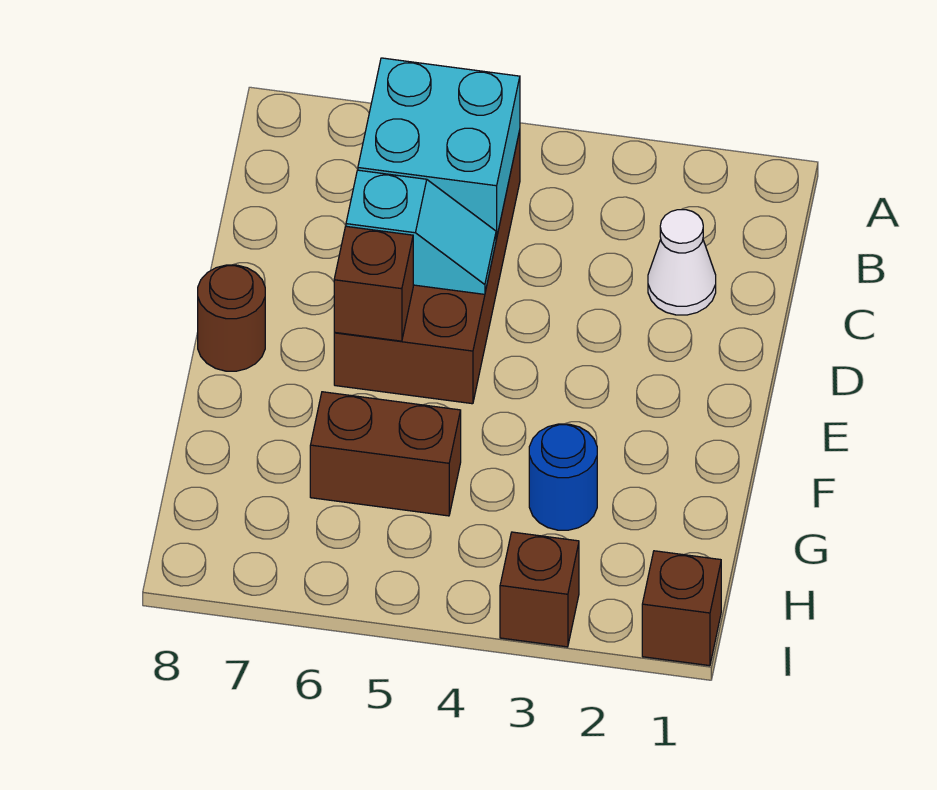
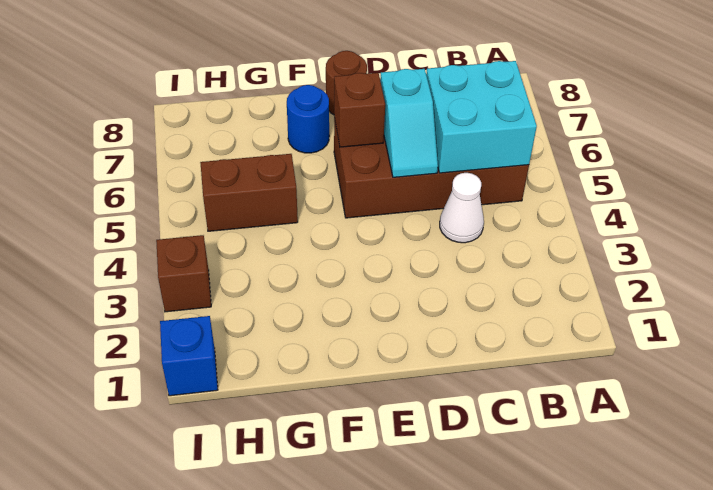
white 1x1 cone [648,210,716,315] -> white 1x1 cone moved to [440,173,484,243]
blue 1x1 round brick [529,424,597,530] -> blue 1x1 round brick moved to [287,85,329,153]
brown 1x2 brick [310,392,461,516] -> brown 1x2 brick turned to [200,154,298,231]
brown 1x1 brick [642,551,721,666] -> blue 1x1 brick [160,316,218,396]

